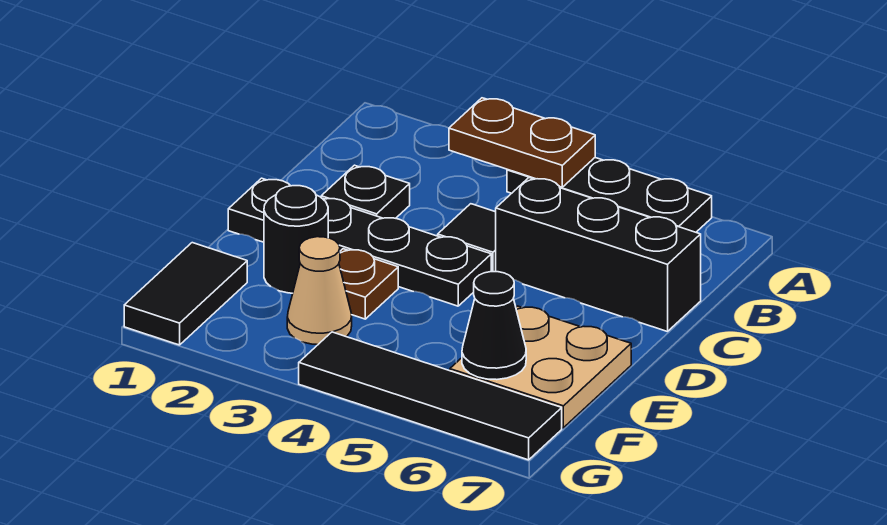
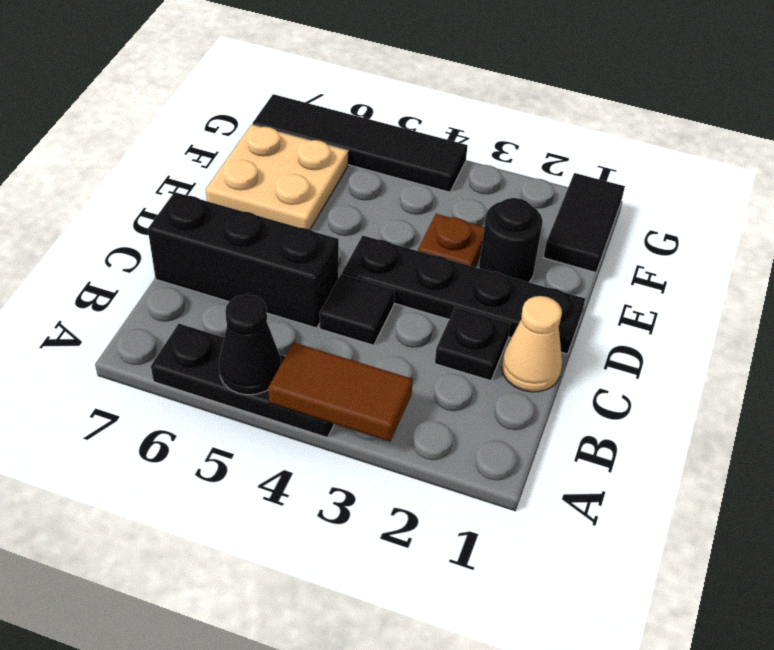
brown 1x2 plate [449,98,595,187] -> brown 1x2 tile [268,343,413,442]
tan 1x1 cone [287,237,352,345] -> tan 1x1 cone moved to [501,296,562,392]
black 1x1 cone [462,272,526,380] -> black 1x1 cone moved to [219,295,281,395]

